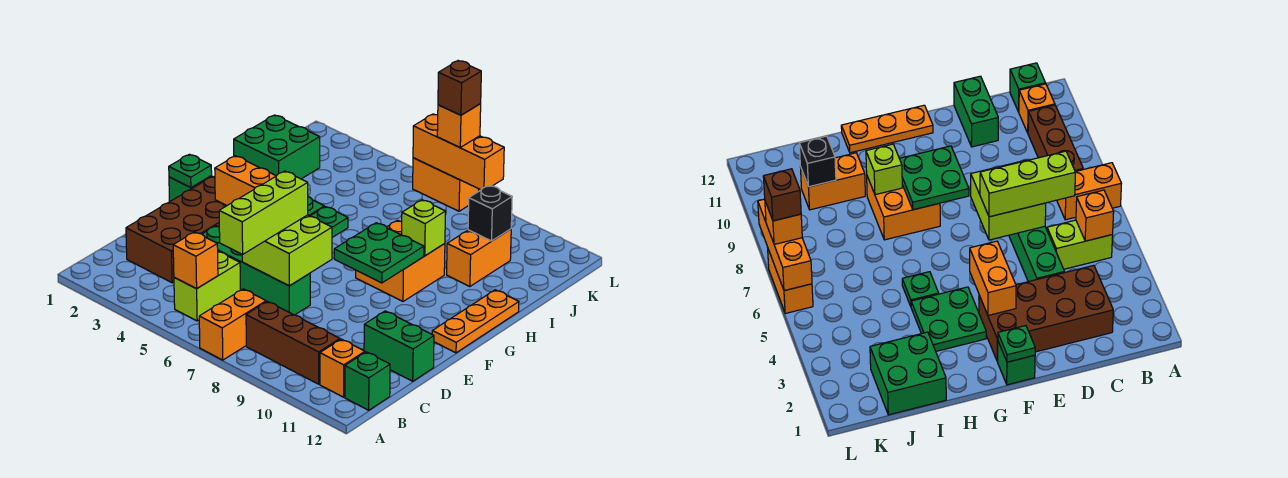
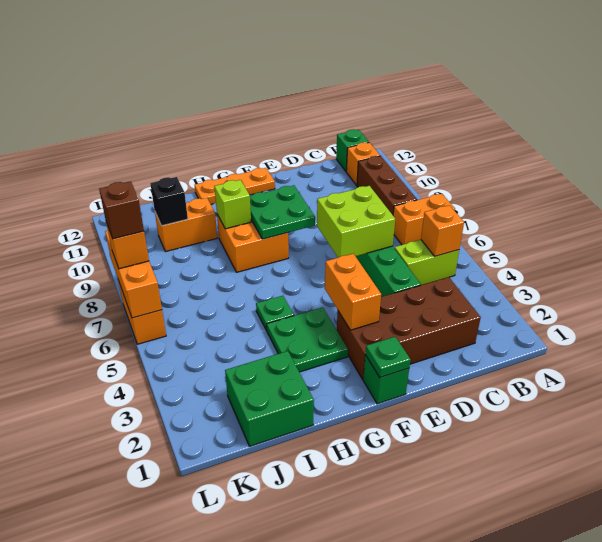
lime 1x3 brick [219,171,308,255] -> none
green 1x2 brick [364,311,434,381] -> none

